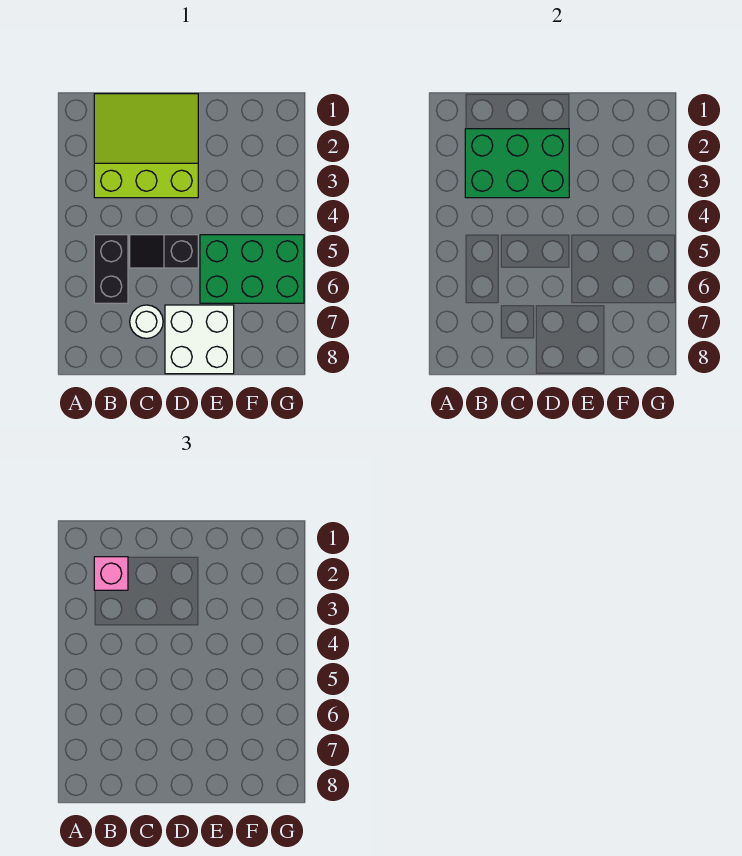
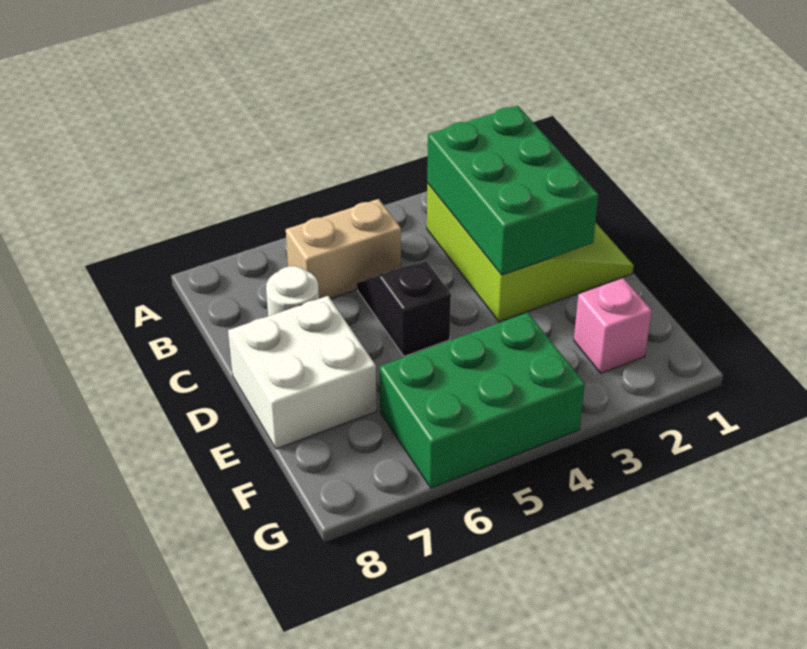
pink 1x1 brick [94,557,128,590] -> pink 1x1 brick moved to [574,278,652,373]
black 1x2 brick [94,235,128,303] -> tan 1x2 brick [286,199,401,299]
green 2x3 brick [200,235,304,303] -> green 2x3 brick turned to [380,313,585,488]

